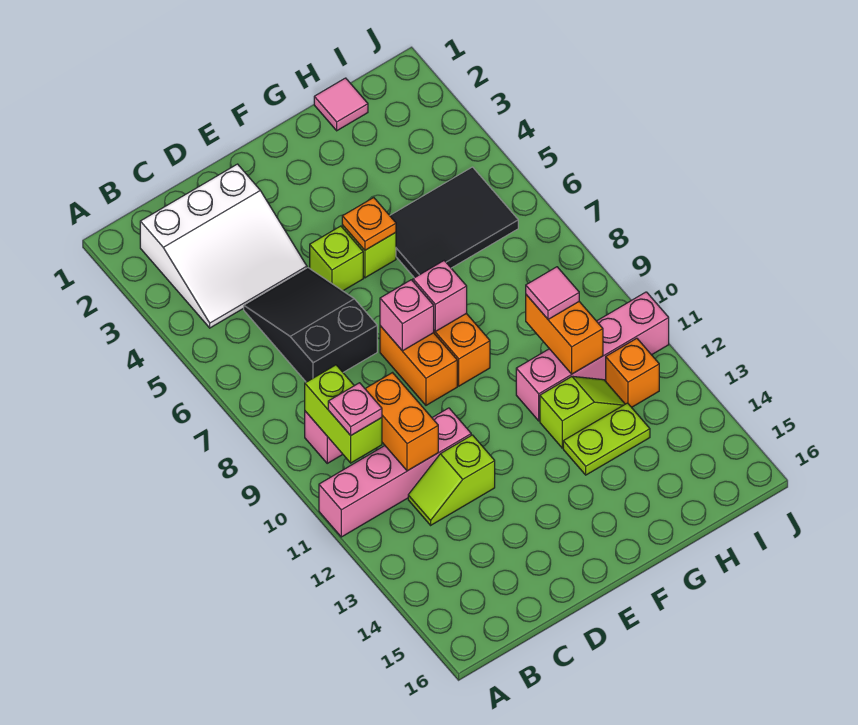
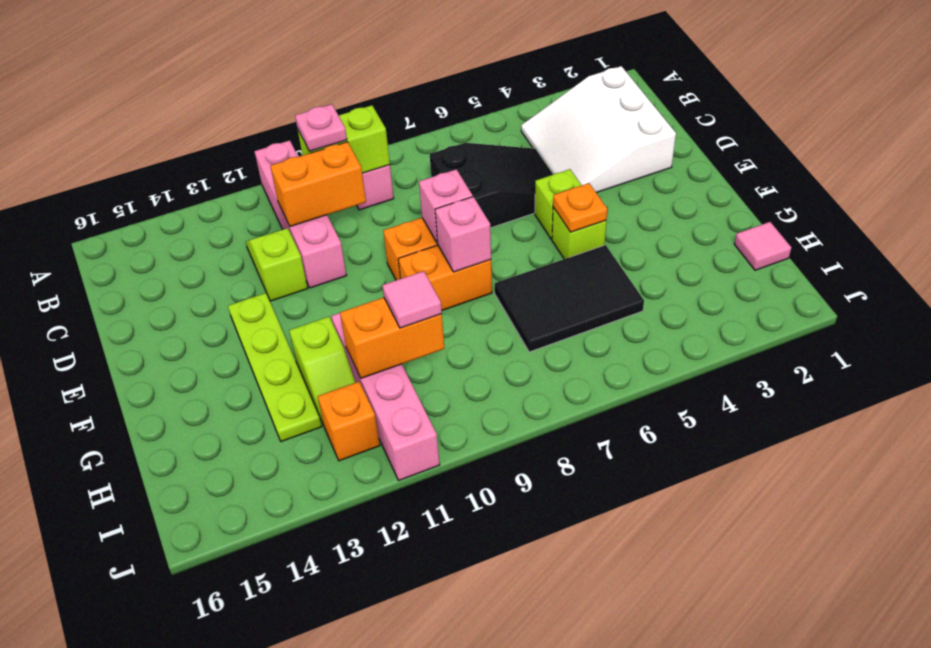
black 2x3 tile [390,167,518,278] -> black 2x3 tile turned to [495,245,644,352]
lime 1x2 plate [563,403,650,475] -> lime 1x4 plate [228,293,322,442]

